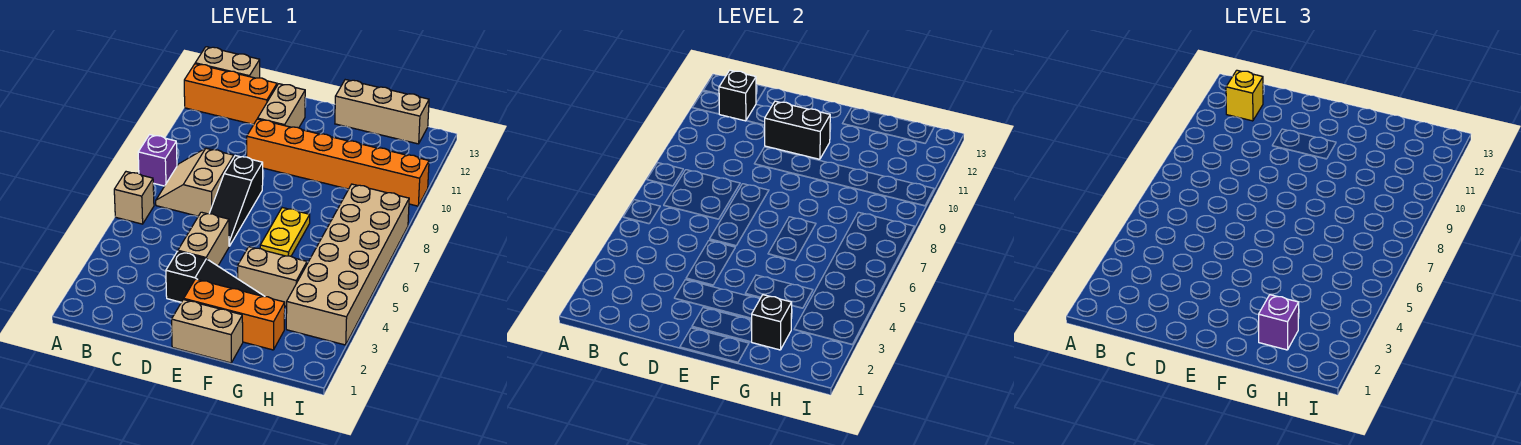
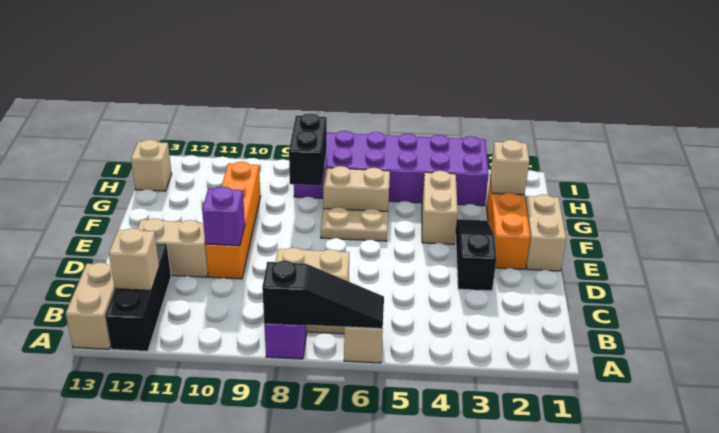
orange 1x3 brick [184,64,277,125] -> black 1x3 brick [105,243,171,351]
black 1x1 brick [719,70,756,121] -> tan 1x1 brick [109,228,159,290]
yellow 1x1 brick [1226,70,1263,121] -> none
tan 1x2 brick [178,212,229,266] -> tan 1x2 brick moved to [323,166,390,211]
black 1x3 slope [209,156,263,246] -> black 1x3 slope moved to [262,261,384,329]
orange 1x6 brick [247,119,429,206] -> orange 1x4 brick [205,162,261,279]
black 1x2 brick [765,101,830,159] -> black 1x2 brick moved to [289,113,327,186]
yellow 1x2 plate [260,208,310,256] -> tan 1x2 plate [321,207,388,241]
tan 1x3 brick [335,80,429,144] -> tan 1x1 brick [131,140,172,191]
black 1x1 brick [752,295,792,350] -> tan 1x1 brick [490,140,529,195]
purple 1x1 brick [1259,295,1299,350] -> purple 1x1 brick moved to [202,187,245,246]
tan 2x6 brick [286,184,409,345] -> purple 2x6 brick [294,131,489,206]

